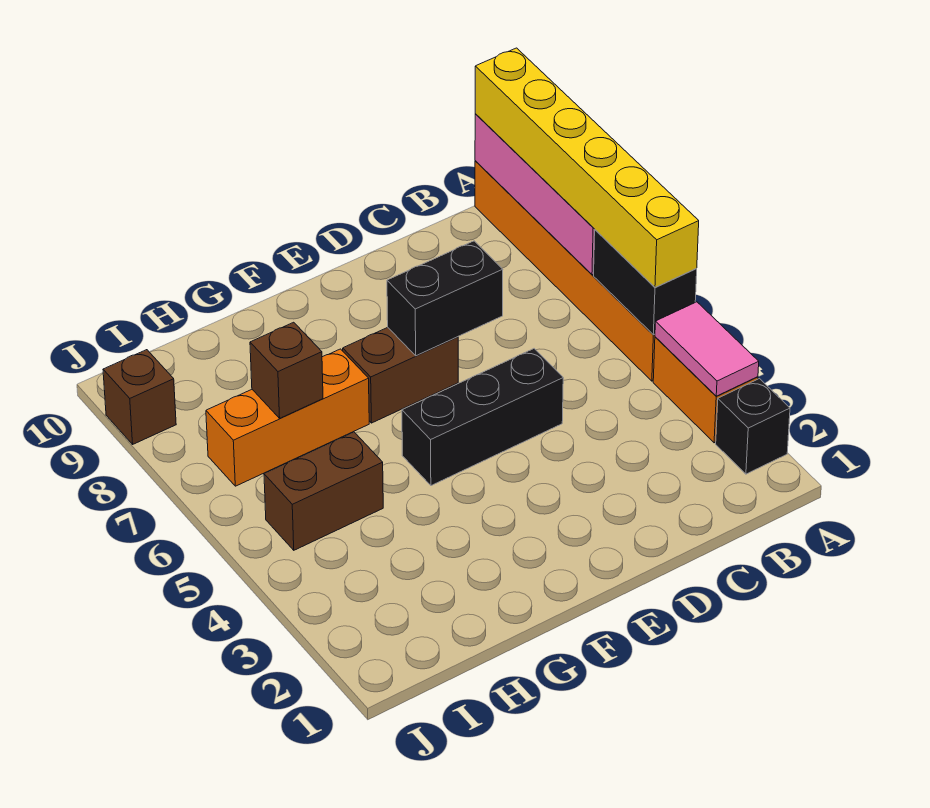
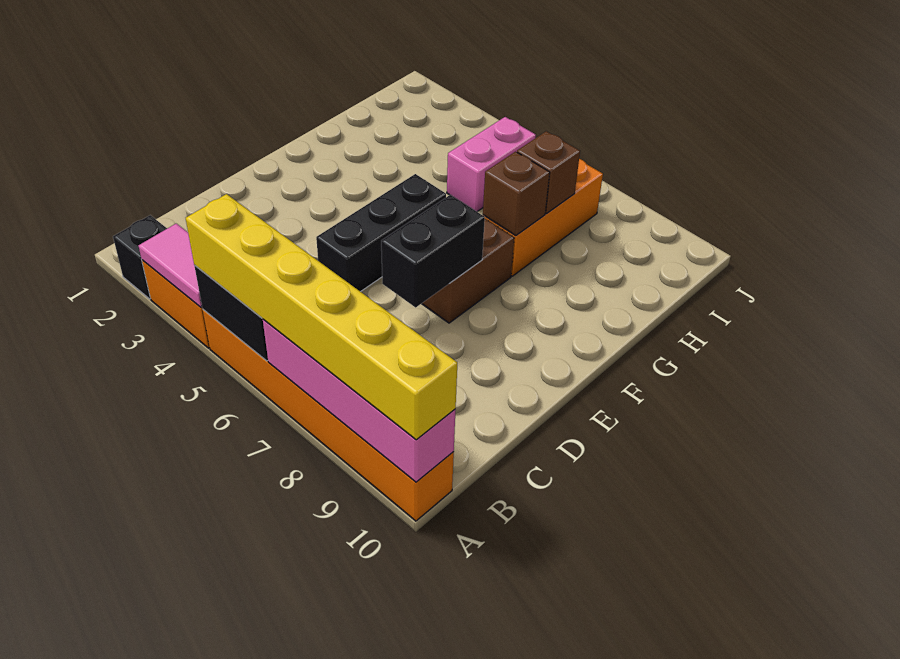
brown 1x2 brick [264,432,383,550] -> pink 1x2 brick [447,117,536,212]
brown 1x1 brick [103,350,176,444] -> brown 1x1 brick moved to [483,152,550,236]

